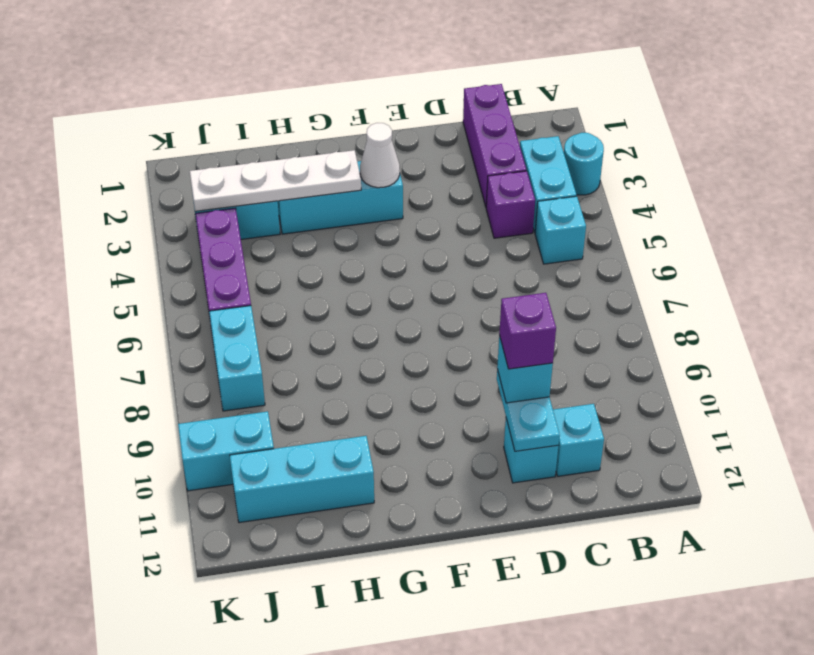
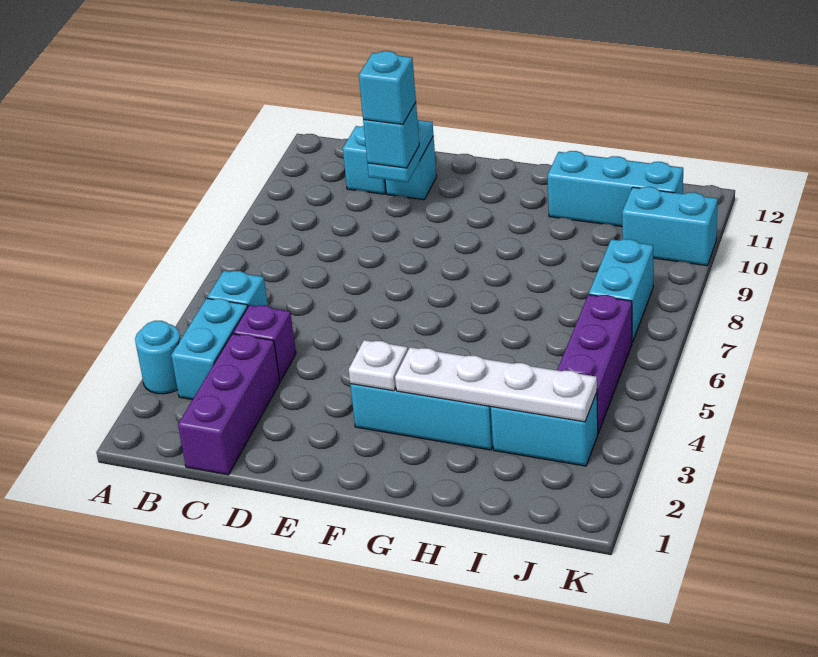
purple 1x1 brick [499,293,556,369] -> cyan 1x1 brick [359,51,416,124]
white 1x1 cone [360,123,400,188] -> white 1x1 plate [349,340,408,391]

